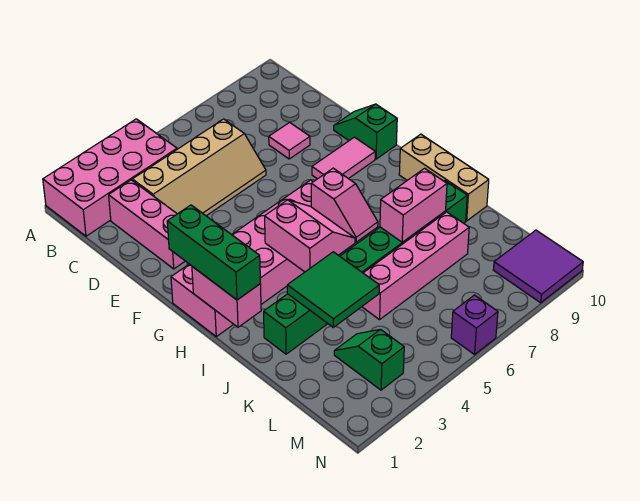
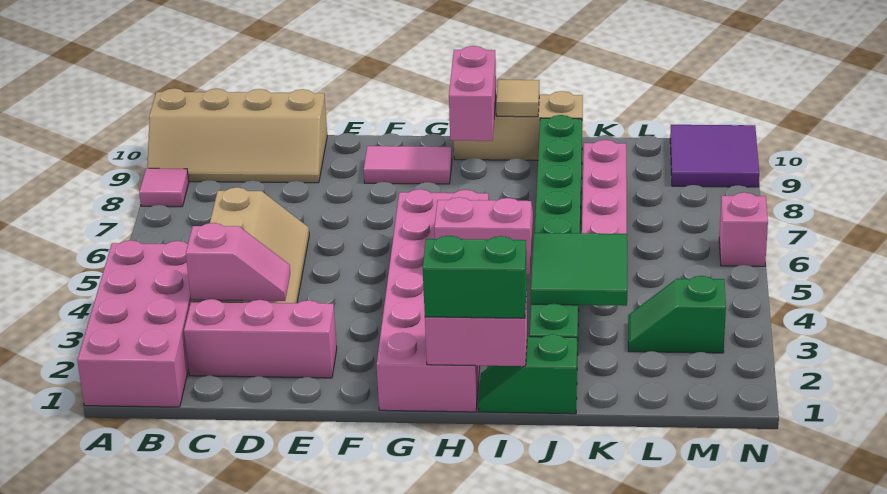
none -> tan 2x4 slope [147,88,327,183]
pink 1x1 tile [269,122,310,159] -> pink 1x1 tile moved to [139,168,189,207]
green 1x2 slope [334,104,397,159] -> green 1x2 slope moved to [478,334,577,414]
pink 1x2 tile [312,137,375,179] -> pink 1x2 tile turned to [364,146,452,184]
green 1x3 brick [167,205,260,300] -> green 1x2 brick [423,236,527,318]
pink 1x2 slope [311,168,378,242] -> pink 1x2 slope moved to [186,223,290,301]
none -> tan 1x1 tile [496,80,539,117]
pink 1x2 brick [380,168,447,242] -> pink 1x2 brick moved to [449,46,496,141]
purple 1x1 brick [451,295,498,354] -> pink 1x1 brick [719,192,768,266]

